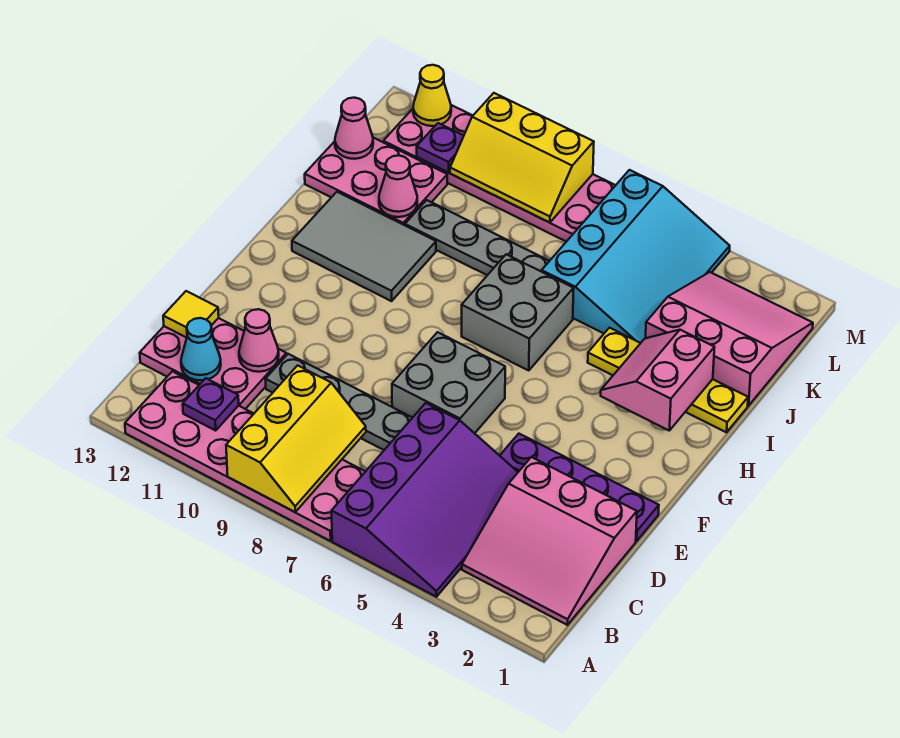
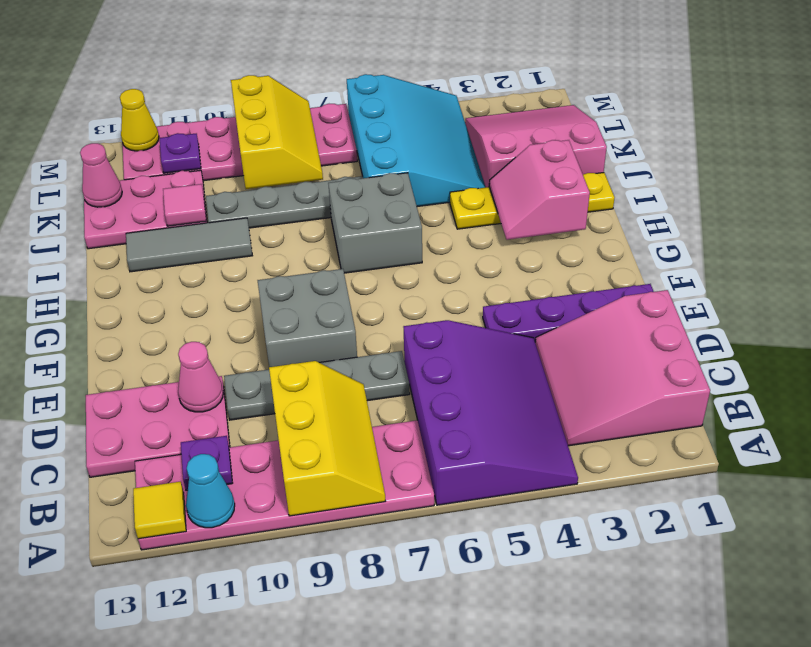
pink 3x3 slope [462,457,637,625] -> pink 3x3 slope turned to [535,290,710,446]
cyan 1x1 cone [181,318,221,380] -> cyan 1x1 cone moved to [186,454,235,528]
yellow 1x1 tile [163,291,219,338] -> yellow 1x1 tile moved to [133,482,186,539]
grey 2x2 brick [392,332,505,433] -> grey 2x2 brick moved to [258,269,357,367]
grey 2x3 tile [292,192,436,301] -> grey 1x3 tile [126,218,252,272]
pink 1x1 cone [379,155,417,217] -> pink 1x1 tile [163,184,206,226]
yellow 2x3 slope [450,93,594,223] -> yellow 2x3 slope turned to [231,75,323,189]

